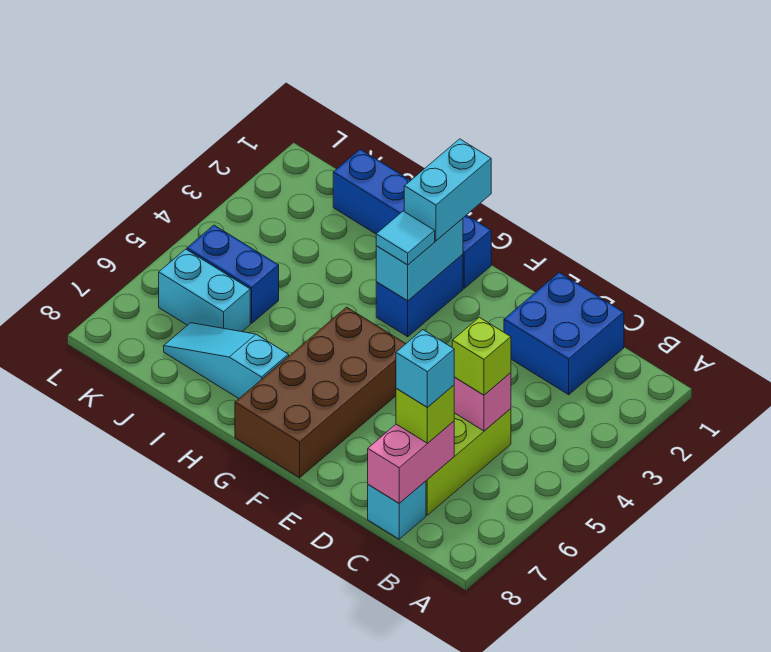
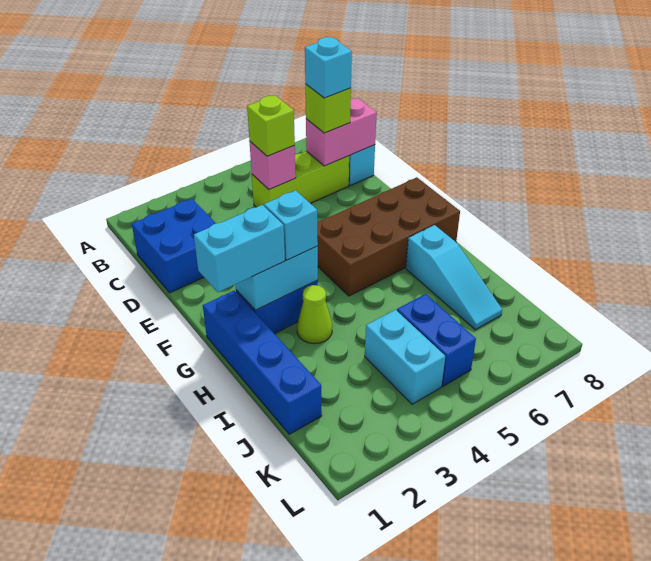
cyan 1x1 tile [376,211,435,265] -> cyan 1x1 brick [264,190,318,260]
none -> lime 1x1 cone [297,285,332,344]
cyan 1x2 brick [159,249,250,332] -> cyan 1x2 brick moved to [365,310,445,404]

